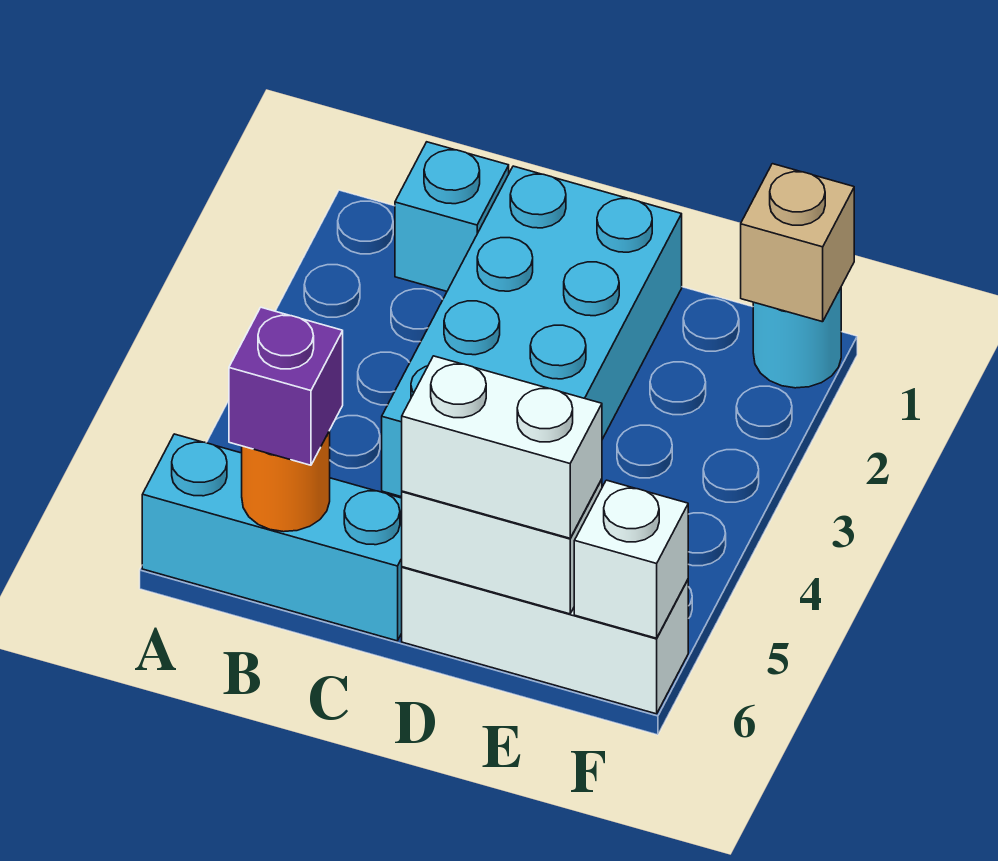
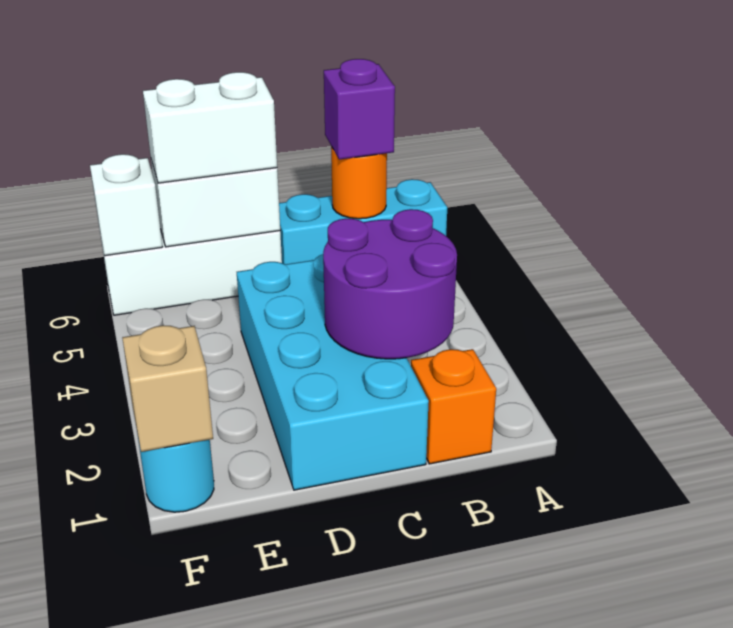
cyan 1x1 brick [395,142,509,291] -> orange 1x1 brick [411,349,496,464]
none -> purple 2x2 round brick [323,209,457,359]

